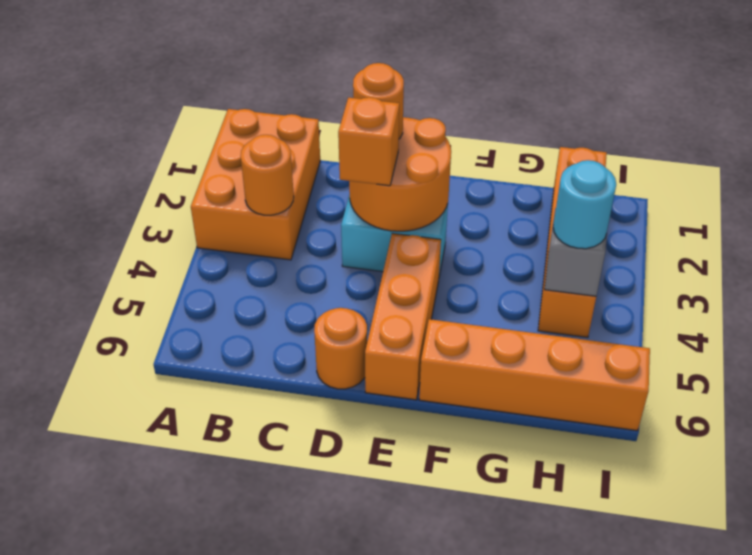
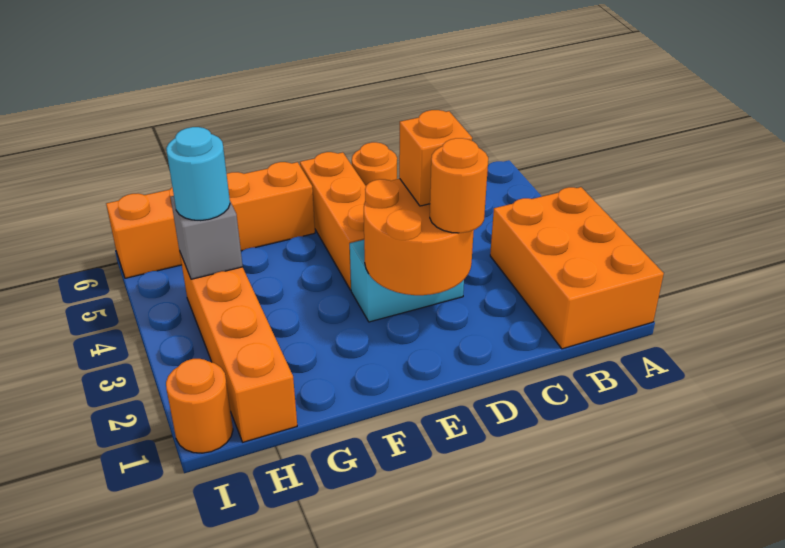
orange 1x1 round brick [241,135,294,215] -> orange 1x1 round brick moved to [166,359,233,453]

